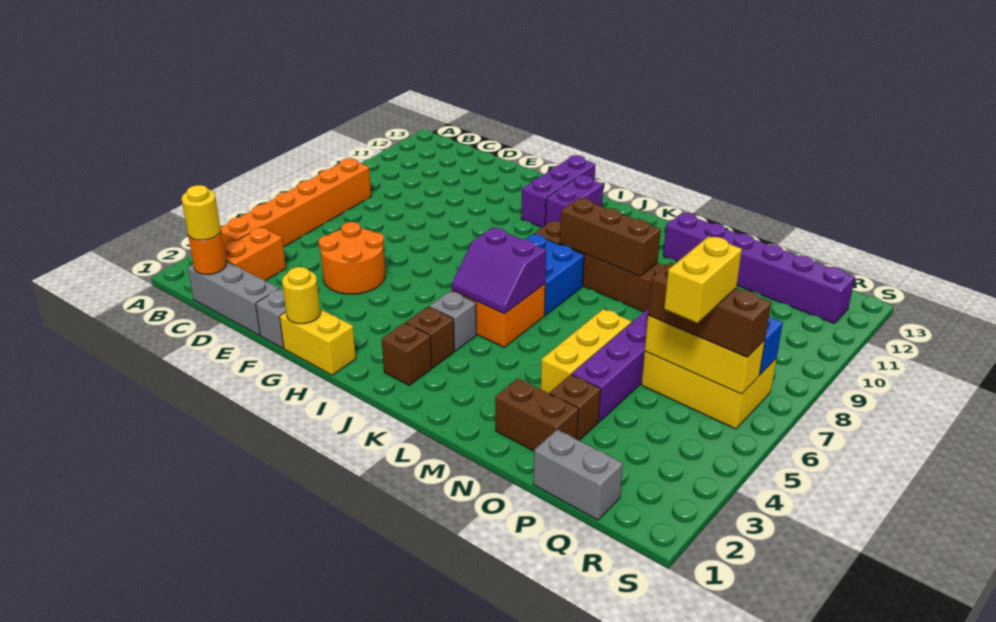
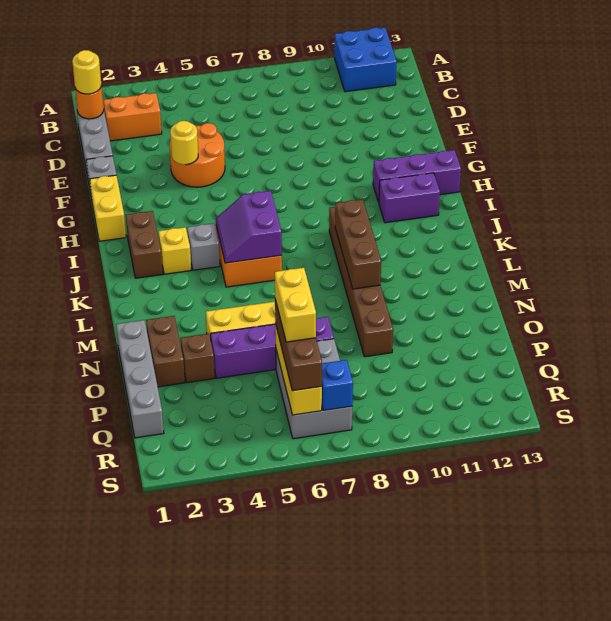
orange 1x6 brick [220,158,371,247] -> none
yellow 1x1 round brick [282,267,320,324] -> yellow 1x1 round brick moved to [170,121,198,165]
brown 1x1 brick [382,323,432,385] -> brown 1x2 brick [126,211,163,278]
brown 1x1 brick [406,307,455,368] -> yellow 1x1 brick [158,227,191,274]
blue 2x2 brick [526,234,584,315] -> blue 2x2 brick moved to [334,27,397,92]
purple 1x6 brick [663,213,855,324] -> none
grey 1x2 brick [533,430,623,520] -> grey 1x4 brick [116,320,164,438]
yellow 2x3 brick [642,352,777,429] -> grey 2x3 brick [276,339,352,439]
yellow 1x2 brick [664,236,742,323] -> yellow 1x2 brick turned to [275,268,316,342]

